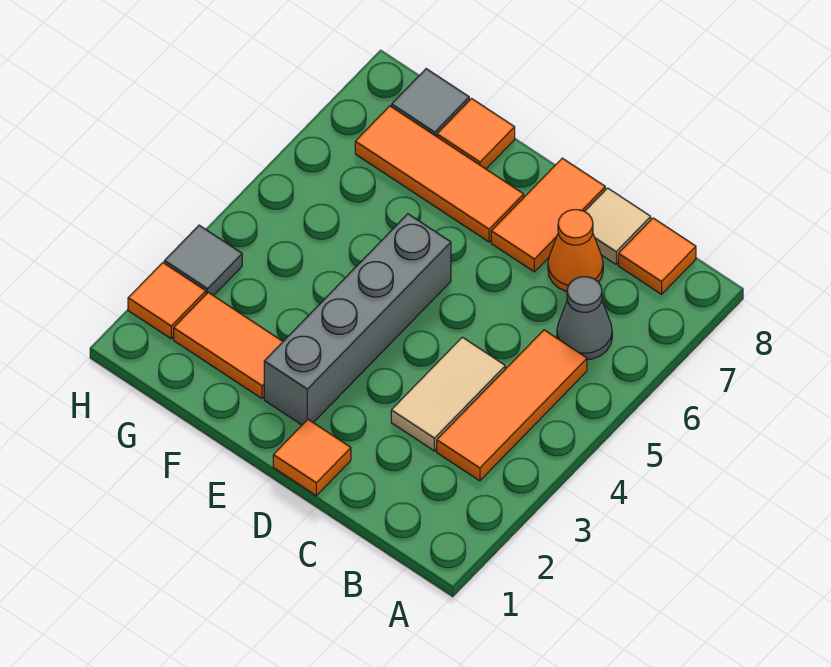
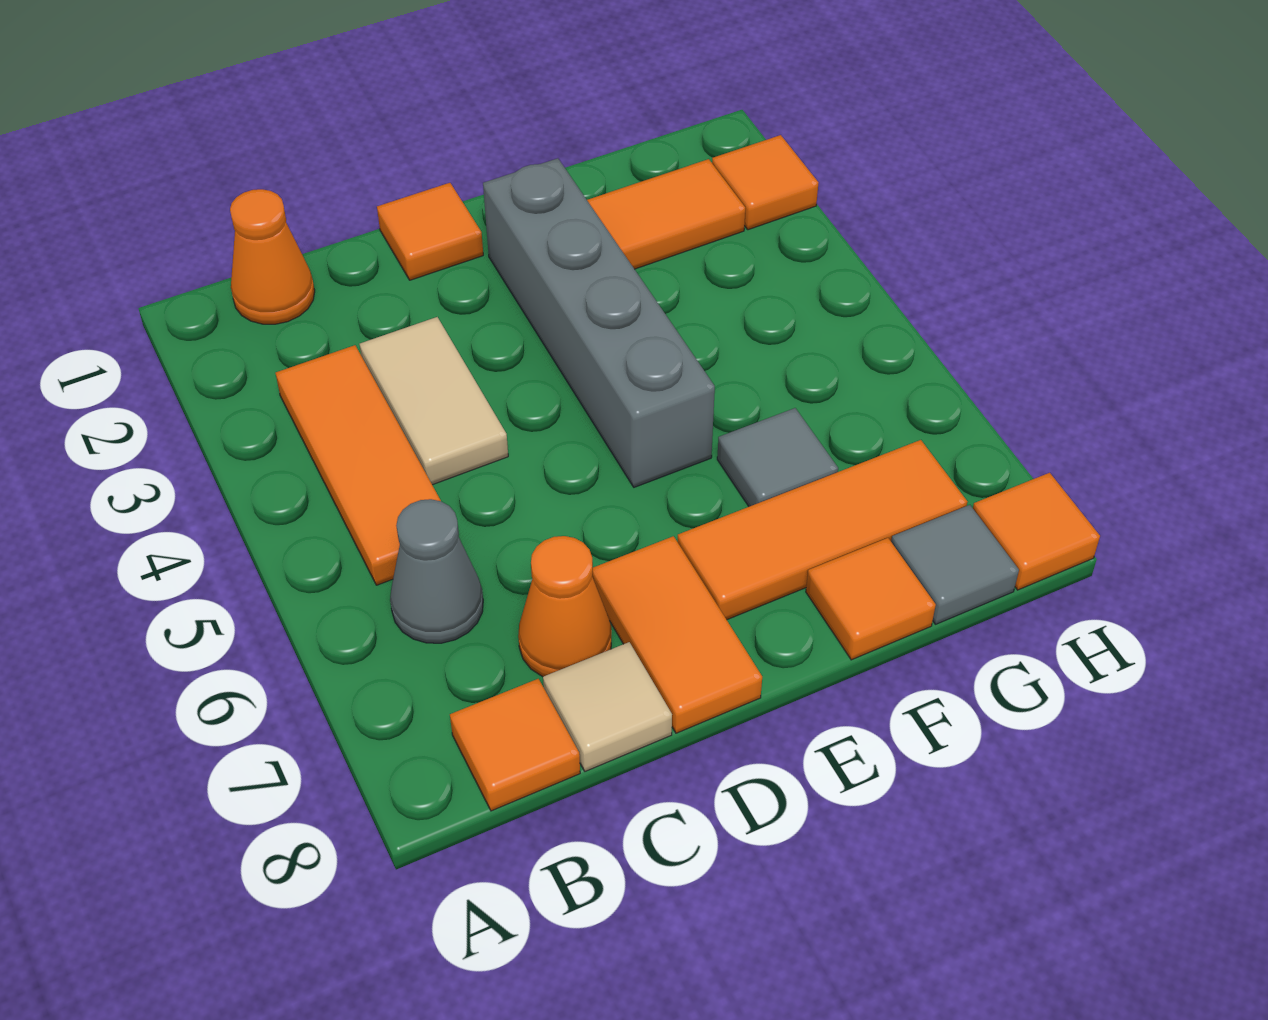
none -> orange 1x1 cone [230,189,315,324]
grey 1x1 tile [164,225,242,296] -> grey 1x1 tile moved to [717,408,838,507]
none -> orange 1x1 tile [973,473,1100,590]

